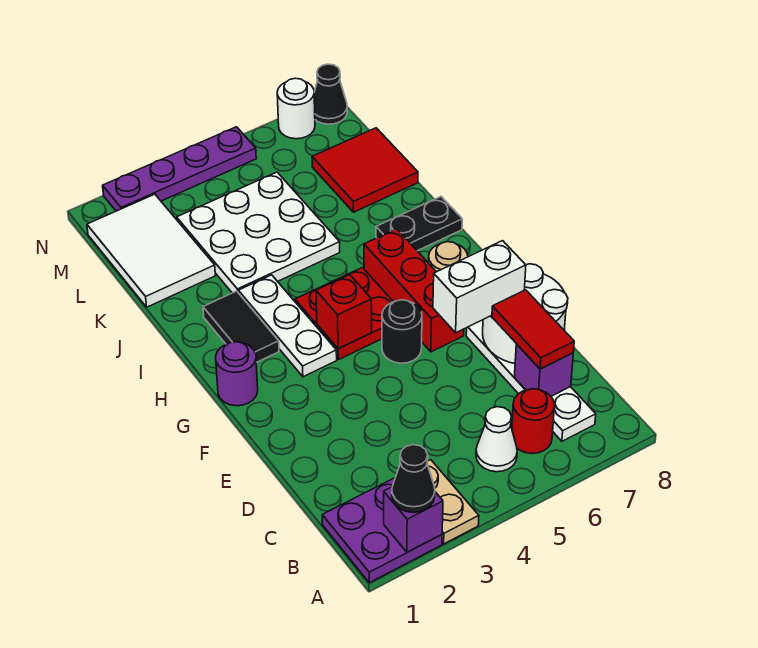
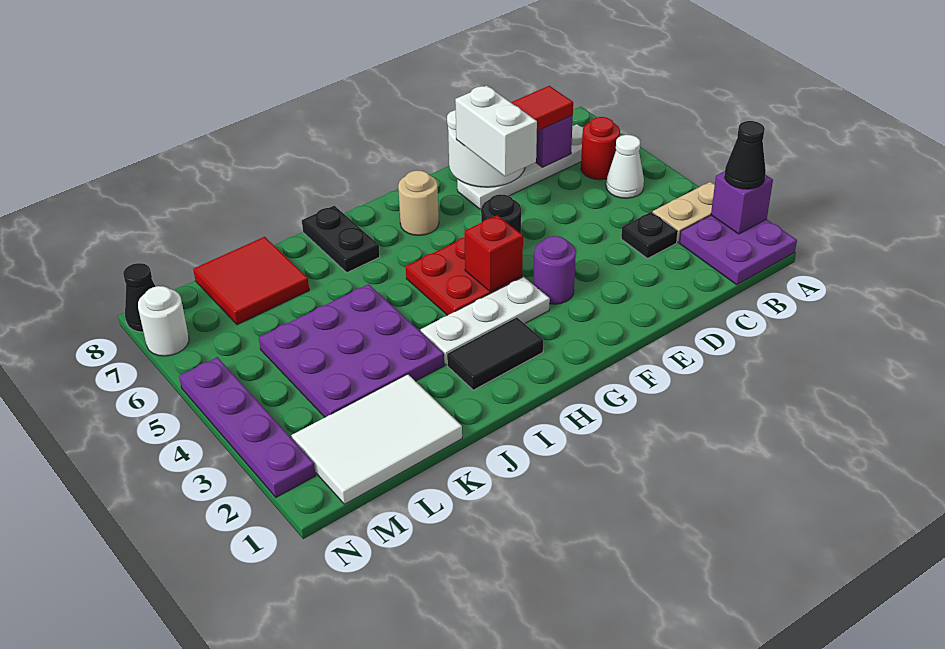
none -> black 1x1 plate [621,212,678,258]
red 1x3 brick [364,229,464,352] -> none
purple 1x1 round brick [216,342,258,406] -> purple 1x1 round brick moved to [533,236,576,304]
white 3x3 plate [177,172,340,293] -> purple 3x3 plate [259,284,444,417]

